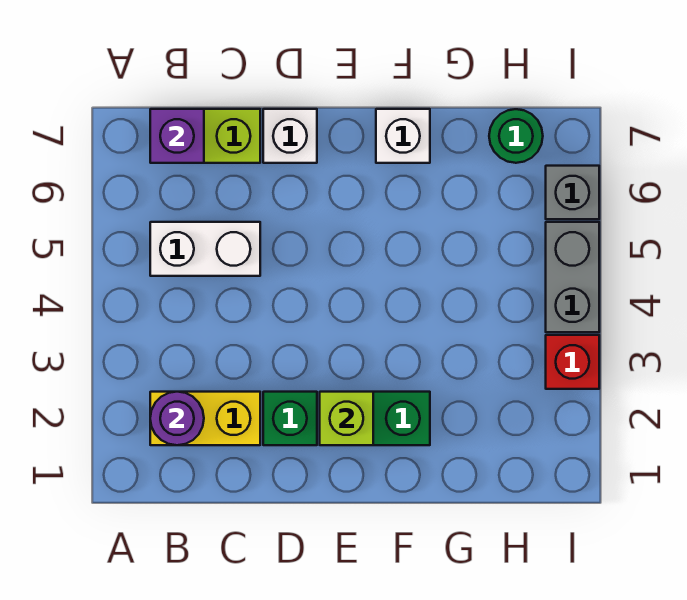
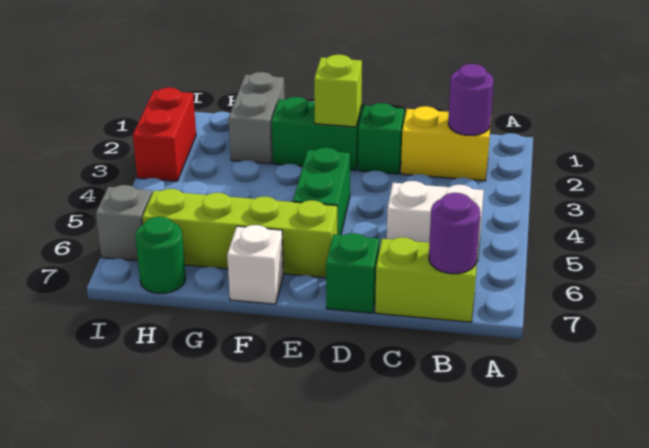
purple 1x1 brick [150,109,204,163] -> purple 1x1 round brick [429,193,480,274]
white 1x1 brick [263,109,317,163] -> green 1x1 brick [326,233,379,313]
none -> green 1x2 brick [293,148,350,235]
none -> lime 1x4 brick [143,189,337,278]
red 1x1 brick [546,335,599,389] -> red 1x2 brick [133,88,196,181]
grey 1x2 brick [546,222,599,332] -> grey 1x2 brick moved to [229,72,285,164]

